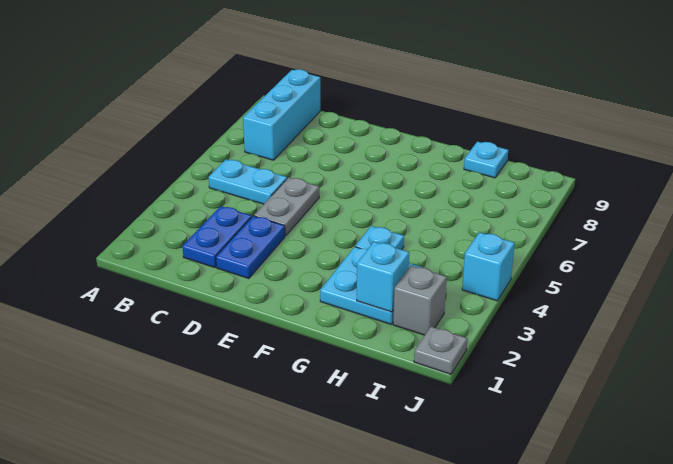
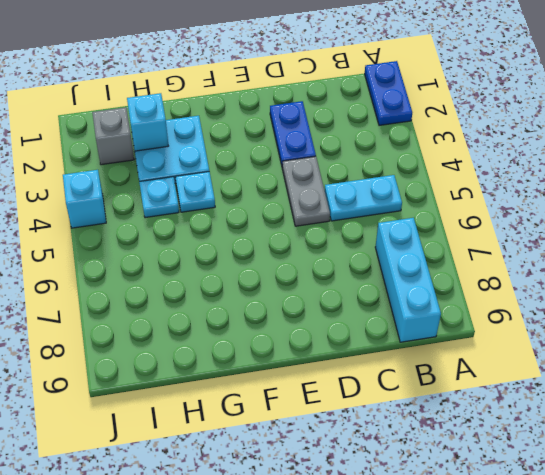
blue 1x2 plate [183,206,252,268] -> blue 1x2 plate moved to [365,61,412,125]
cyan 1x1 plate [464,142,508,178] -> cyan 1x1 plate moved to [139,177,179,218]
grey 1x1 plate [414,327,467,374] -> none

